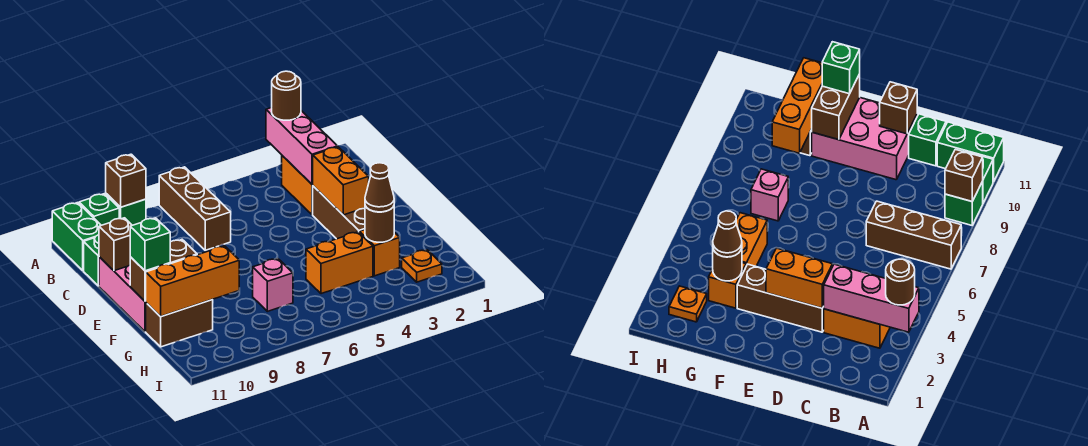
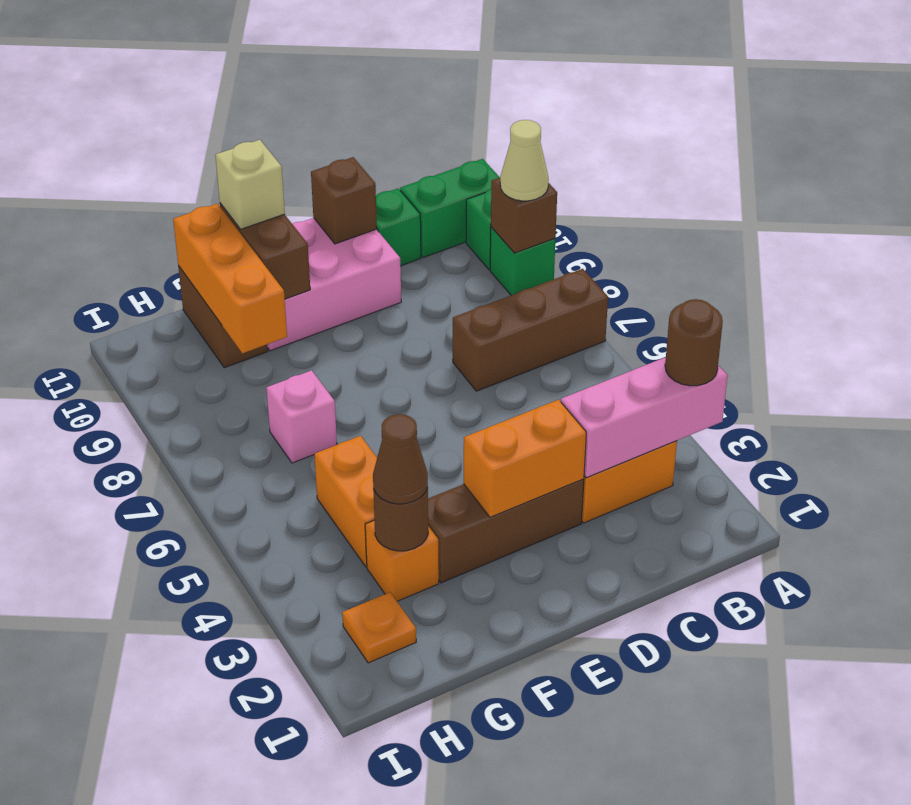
none -> tan 1x1 cone [500,120,549,201]
green 1x1 brick [130,218,170,271] -> tan 1x1 brick [215,140,285,229]

